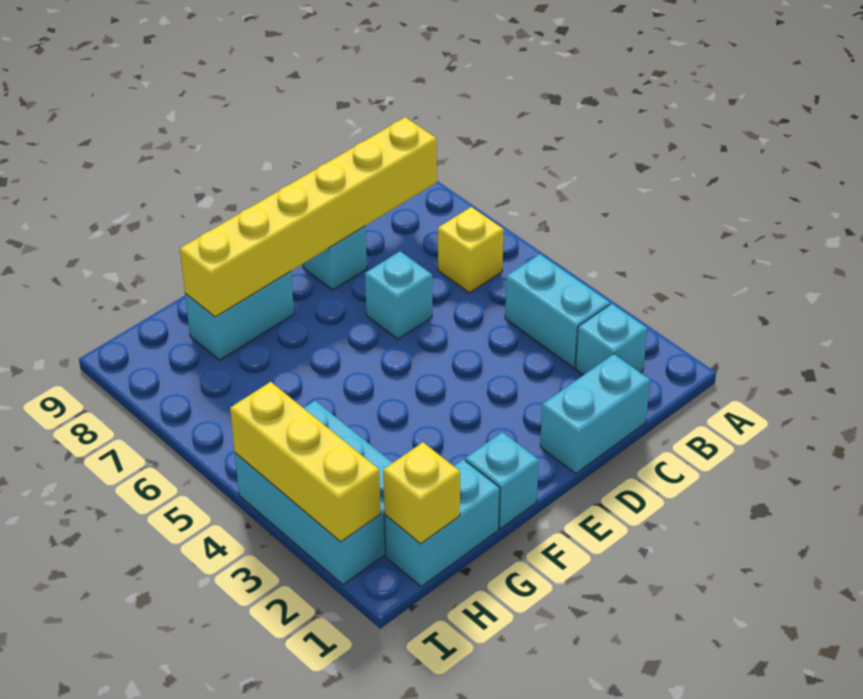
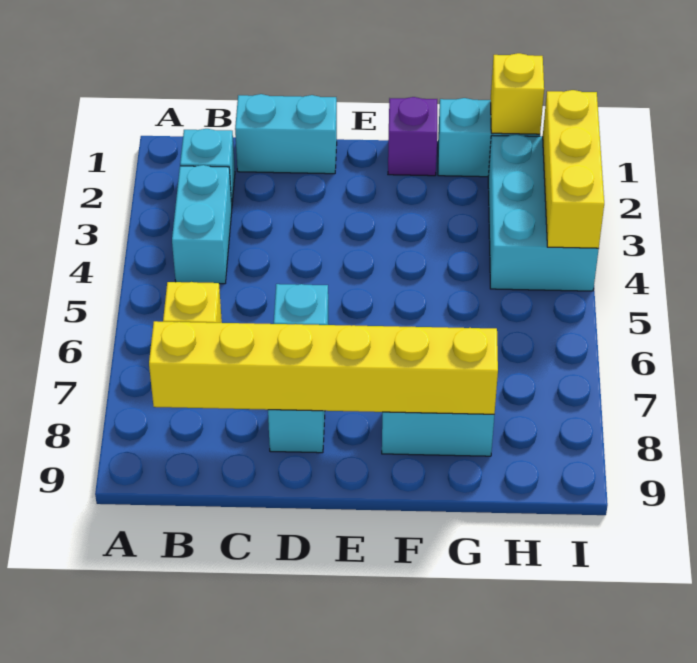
cyan 1x1 brick [465,432,539,529] -> purple 1x1 brick [388,97,437,176]

